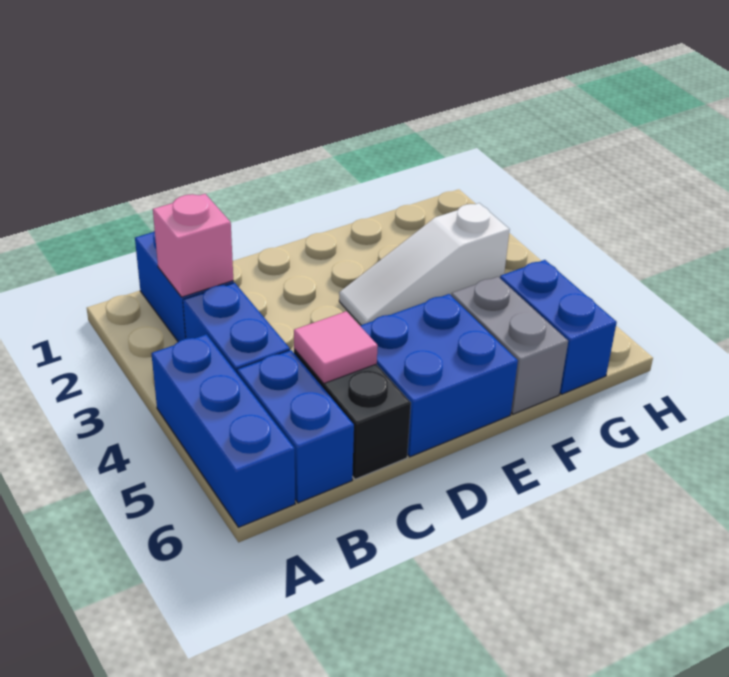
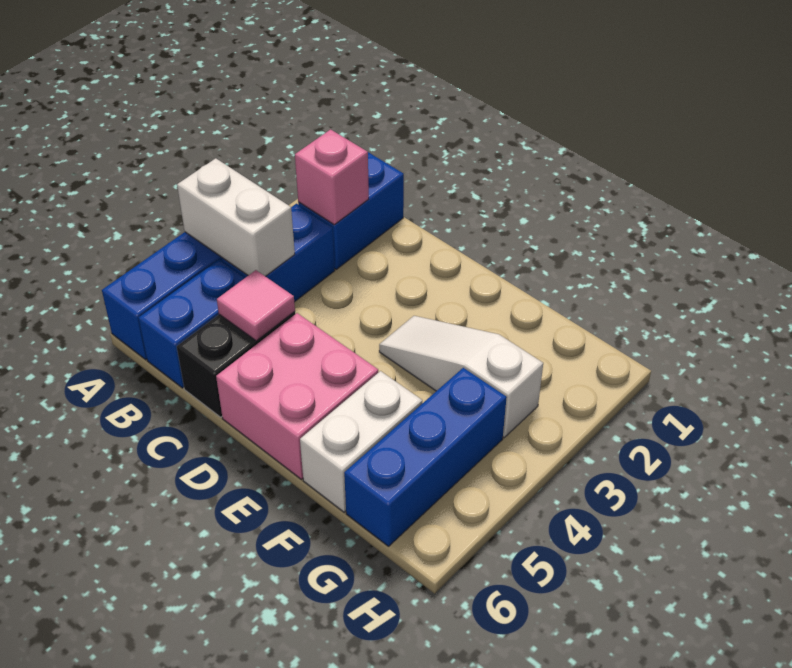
none -> white 1x2 brick [177,158,295,276]
blue 2x2 brick [360,294,518,457] -> pink 2x2 brick [216,313,378,479]
grey 1x2 brick [451,277,568,414] -> white 1x2 brick [300,371,422,512]
blue 1x2 brick [500,260,617,394] -> blue 1x3 brick [344,368,507,546]

